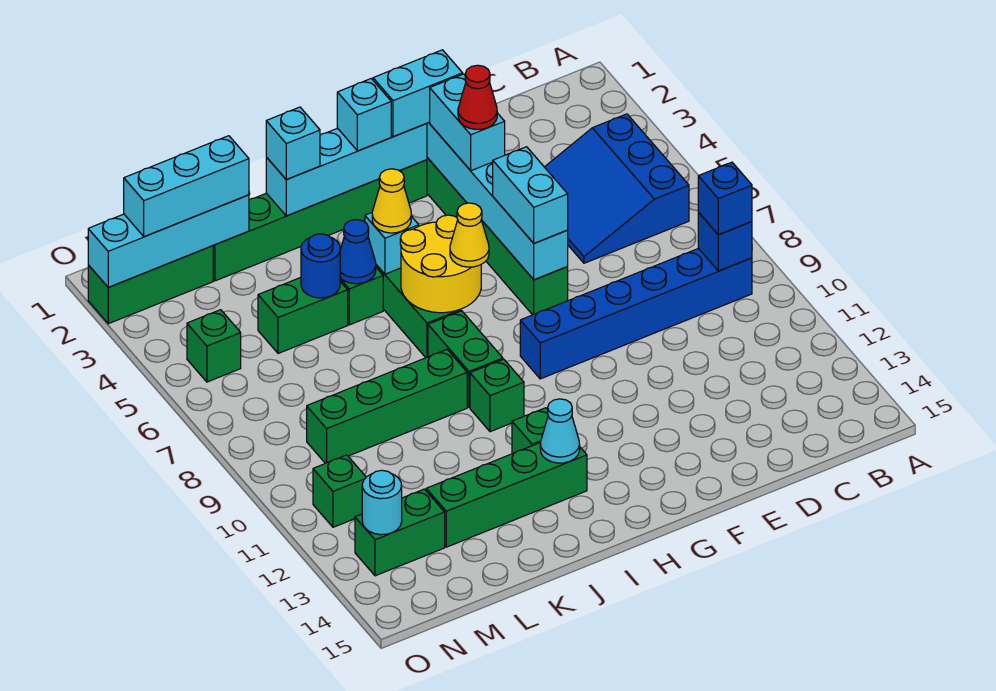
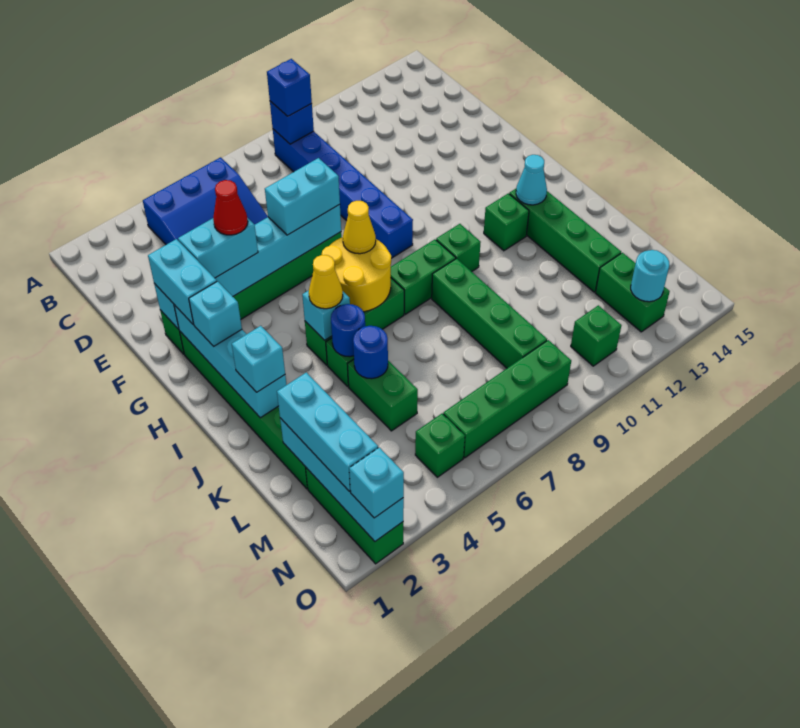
blue 1x1 cone [340,220,376,284] -> blue 1x1 round brick [331,304,365,357]
none -> green 1x4 brick [443,340,571,458]
none -> cyan 1x1 brick [349,447,404,518]

